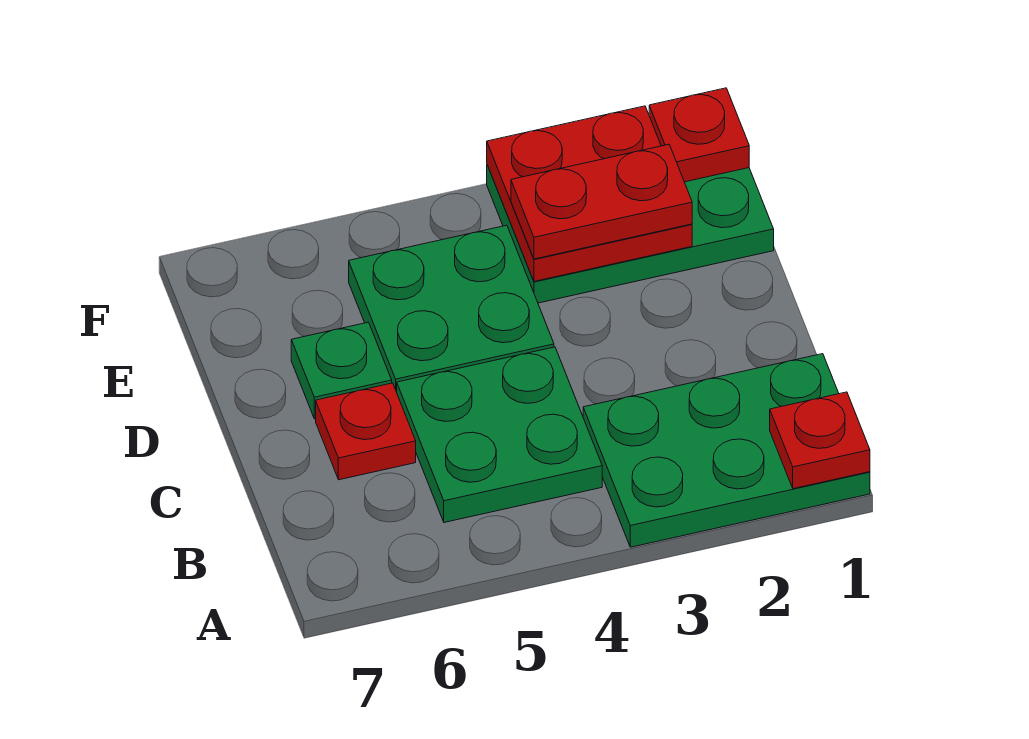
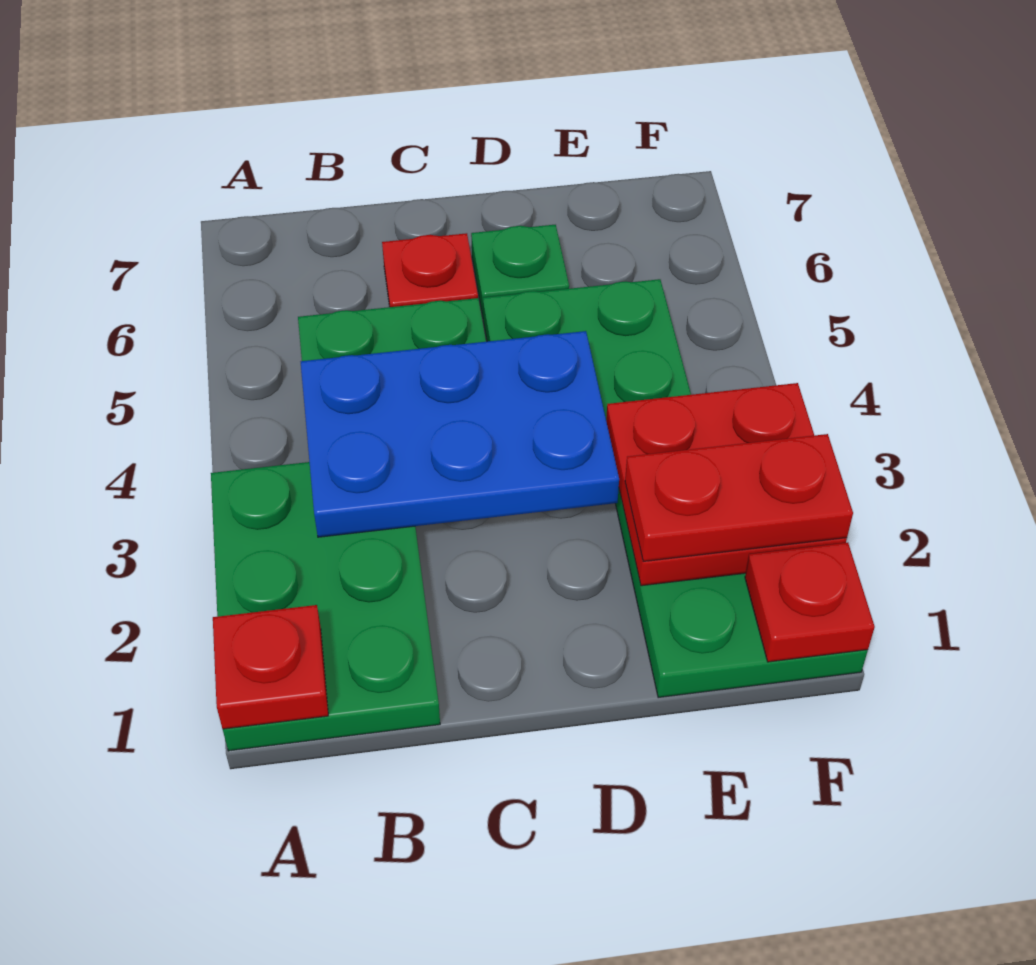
none -> blue 2x3 plate [301,331,619,537]
red 1x2 plate [511,144,692,259] -> red 1x2 plate turned to [625,434,853,561]

